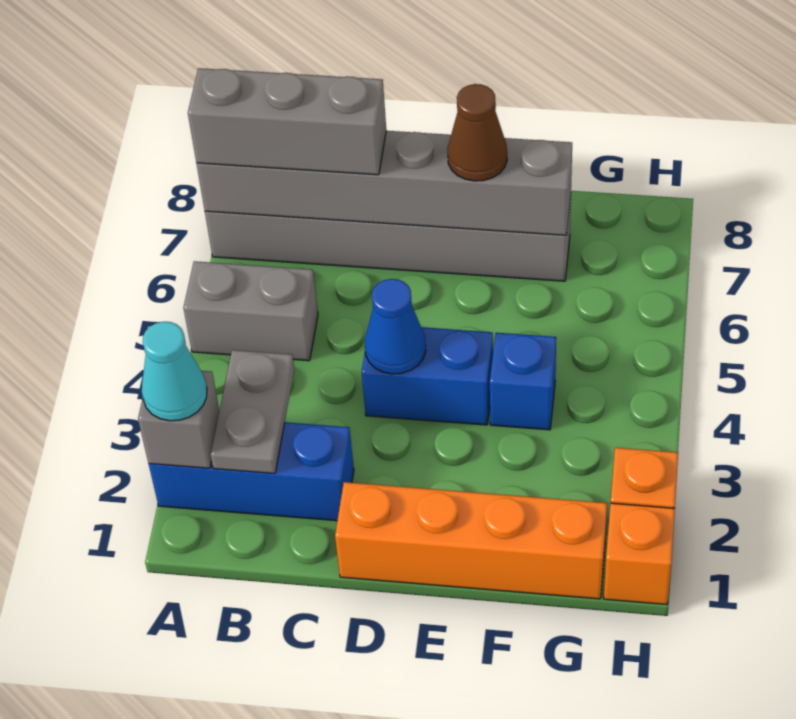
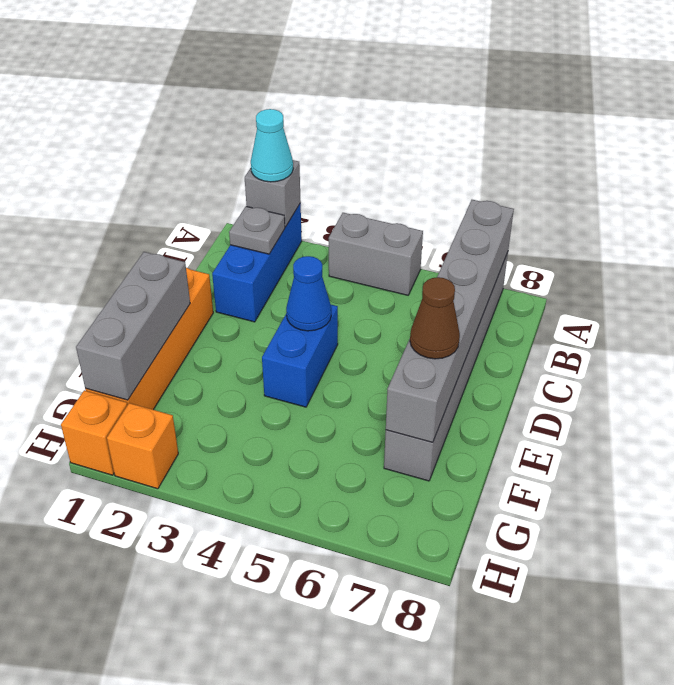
grey 1x2 brick [183,261,318,361] -> grey 1x2 brick turned to [329,213,423,295]
grey 1x3 brick [188,68,386,175] -> grey 1x3 brick moved to [76,252,190,400]
grey 1x2 plate [211,350,294,474] -> grey 1x1 plate [229,206,285,254]
blue 1x1 brick [490,333,556,430] -> none

